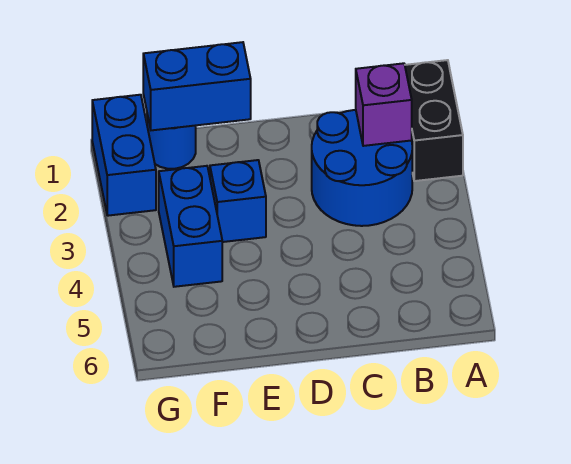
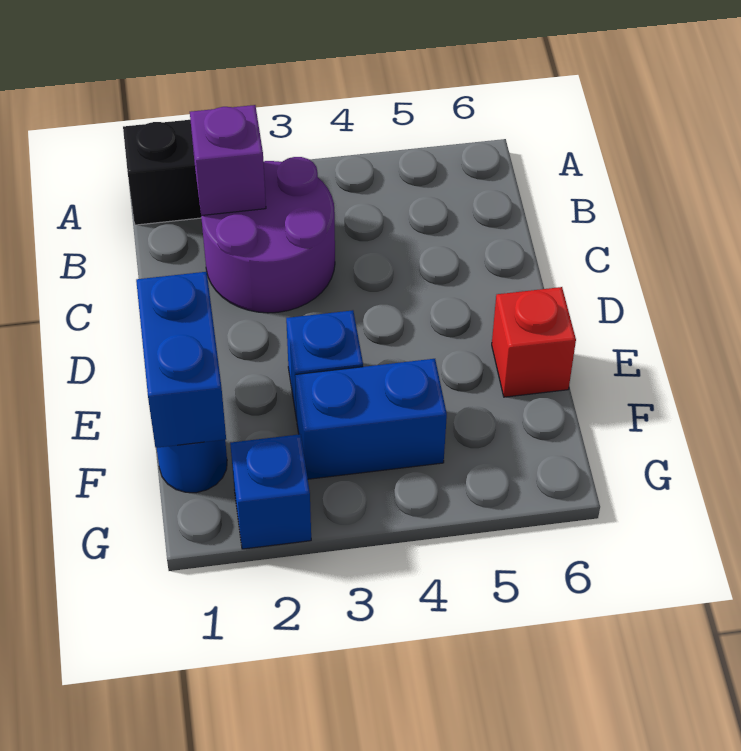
blue 2x2 round brick [312,110,412,226] -> purple 2x2 round brick [201,157,335,313]
none -> red 1x1 brick [492,287,576,397]
blue 1x2 brick [92,95,156,216] -> blue 1x1 brick [230,434,311,549]

